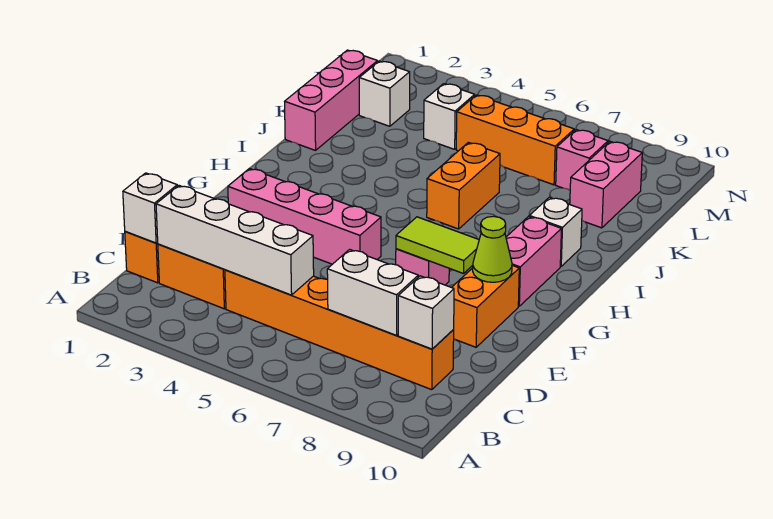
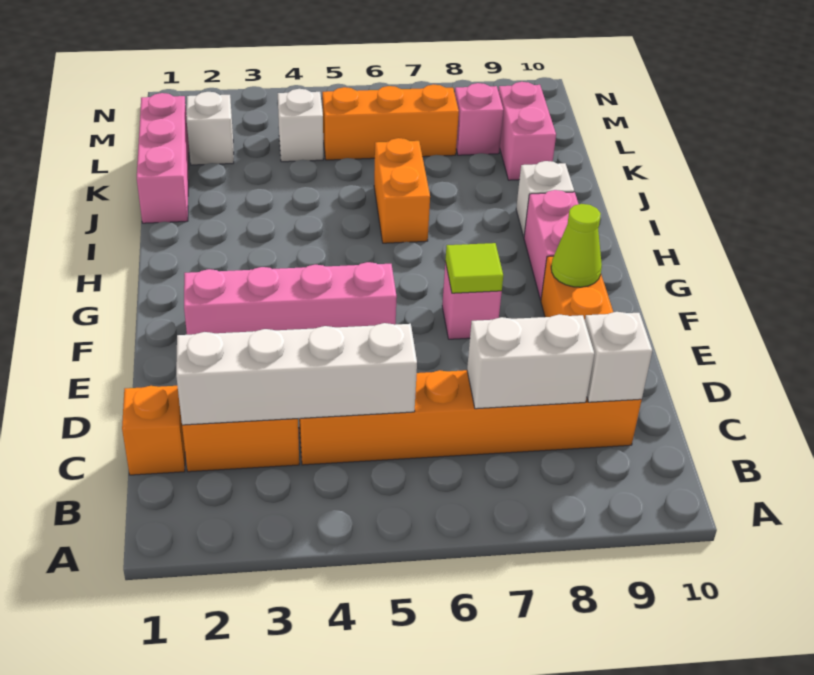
white 1x1 brick [123,173,177,243] -> none
lime 1x2 tile [396,217,479,274] -> lime 1x1 tile [445,243,503,293]

